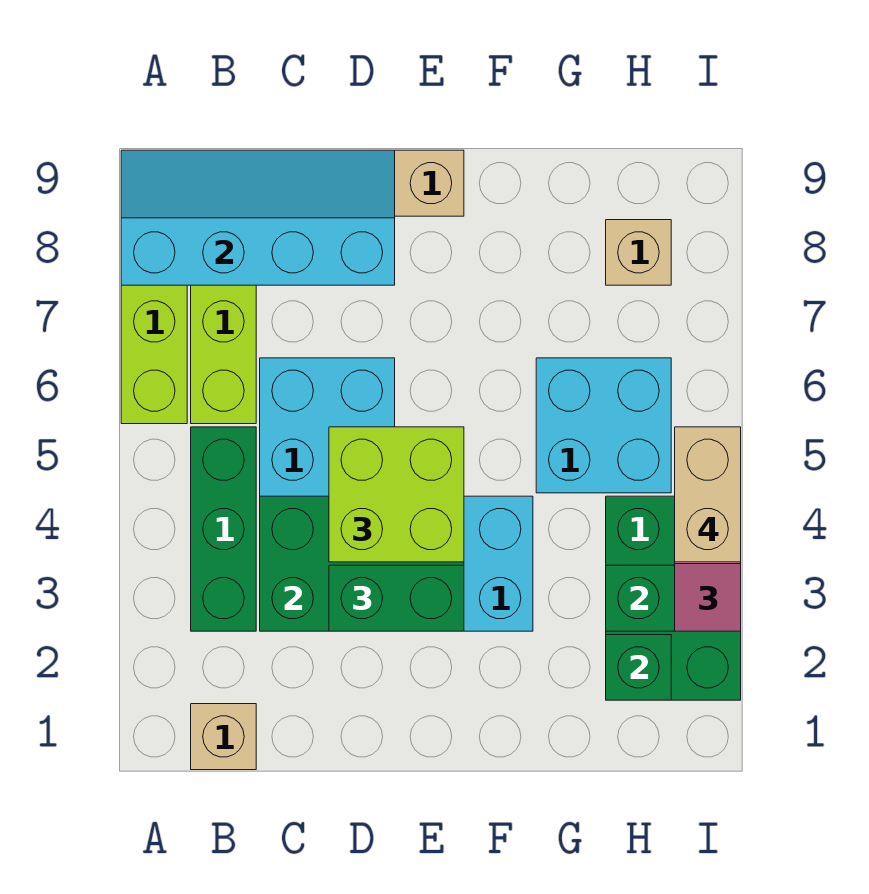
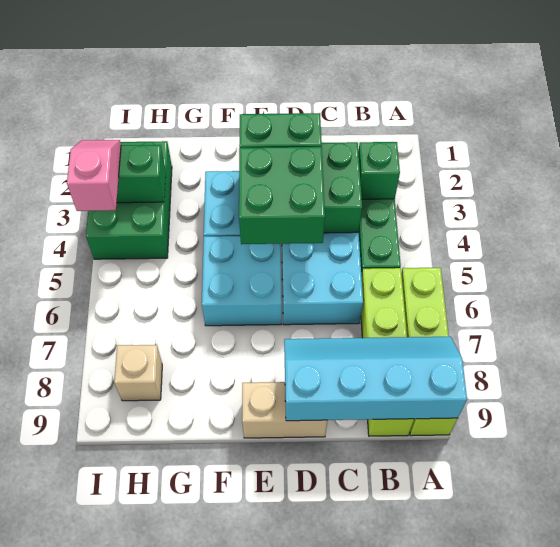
cyan 2x4 slope [121,150,395,285] -> cyan 2x4 slope turned to [284,337,467,421]
tan 1x1 brick [191,704,256,770] -> none
lime 2x2 brick [329,427,464,562] -> green 2x2 brick [239,147,325,244]
cyan 2x2 brick [536,358,671,493] -> cyan 2x2 brick moved to [202,236,282,326]
green 1x1 brick [606,635,671,700] -> green 1x1 brick moved to [358,142,400,199]
tan 1x2 brick [675,427,741,562] -> none

